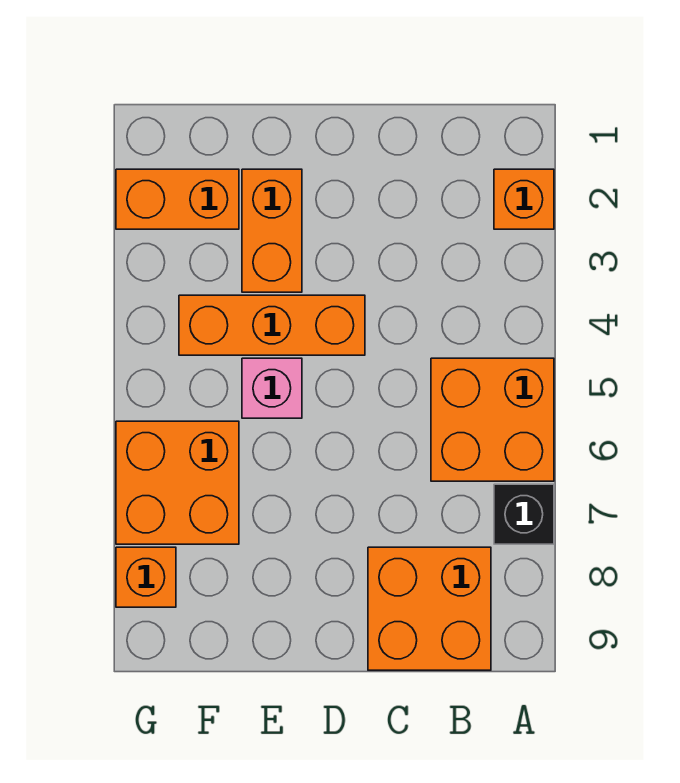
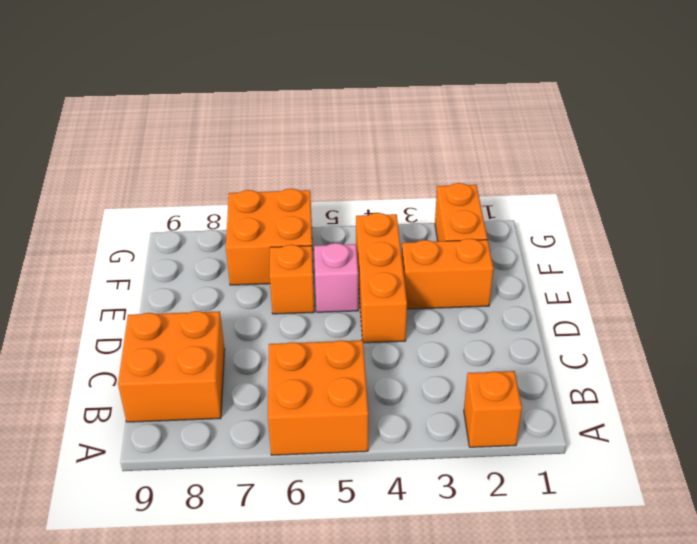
black 1x1 brick [494,484,554,544] -> none
orange 1x1 brick [116,547,176,607] -> orange 1x1 brick moved to [270,245,314,314]

